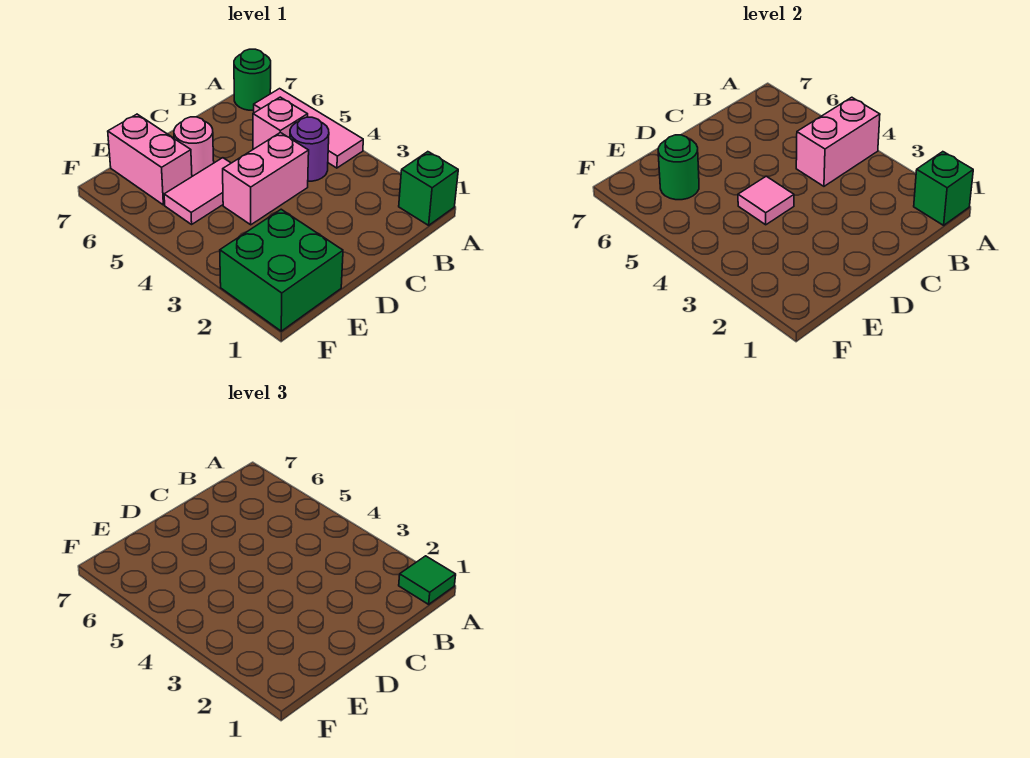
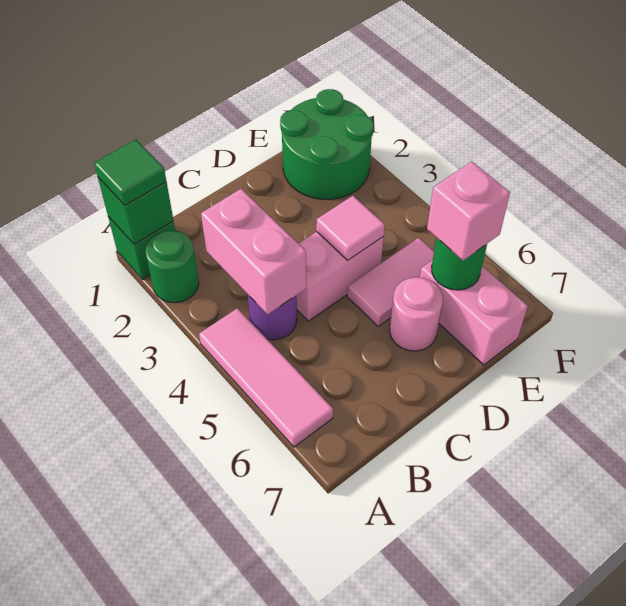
pink 1x2 brick [796,97,880,186] -> pink 1x2 brick turned to [201,189,306,314]
green 1x1 round brick [234,49,271,110] -> green 1x1 round brick moved to [145,230,199,303]
pink 1x1 brick [253,97,308,149] -> pink 1x1 brick moved to [427,161,510,261]
green 2x2 brick [220,209,343,331] -> green 2x2 round brick [280,89,374,199]

